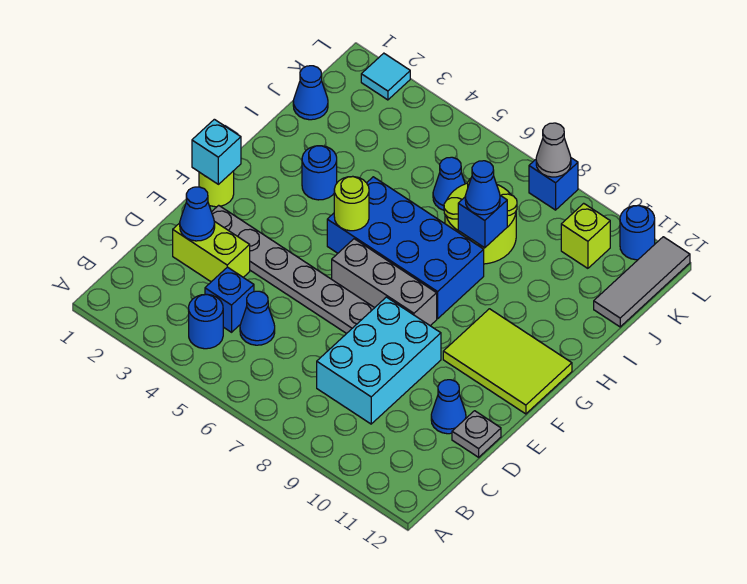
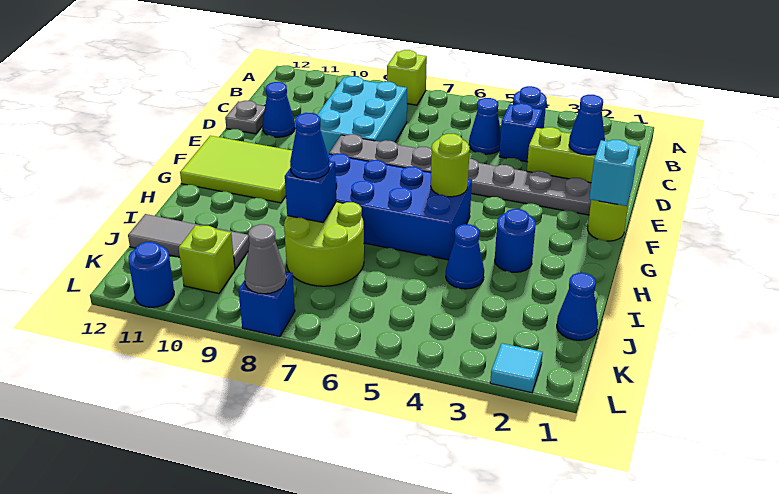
none -> lime 1x1 brick [387,50,427,105]
blue 1x1 cone [433,157,465,210] -> blue 1x1 cone moved to [446,224,484,289]
grey 1x3 tile [594,237,690,327] -> grey 1x3 tile turned to [128,214,250,269]

